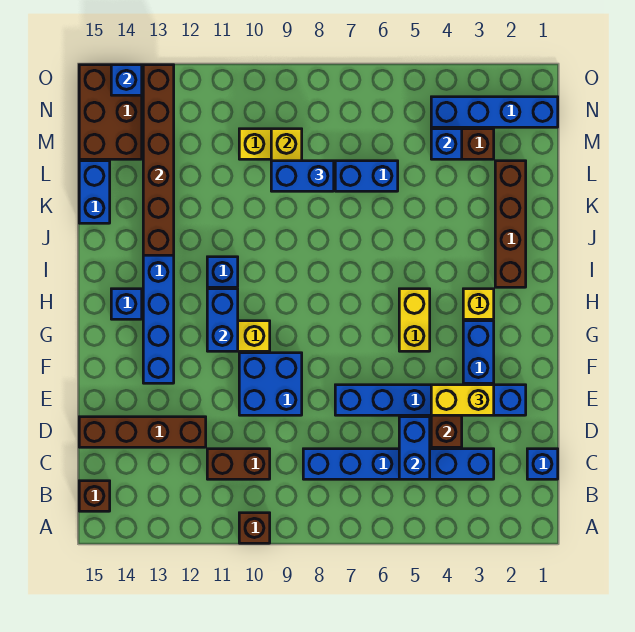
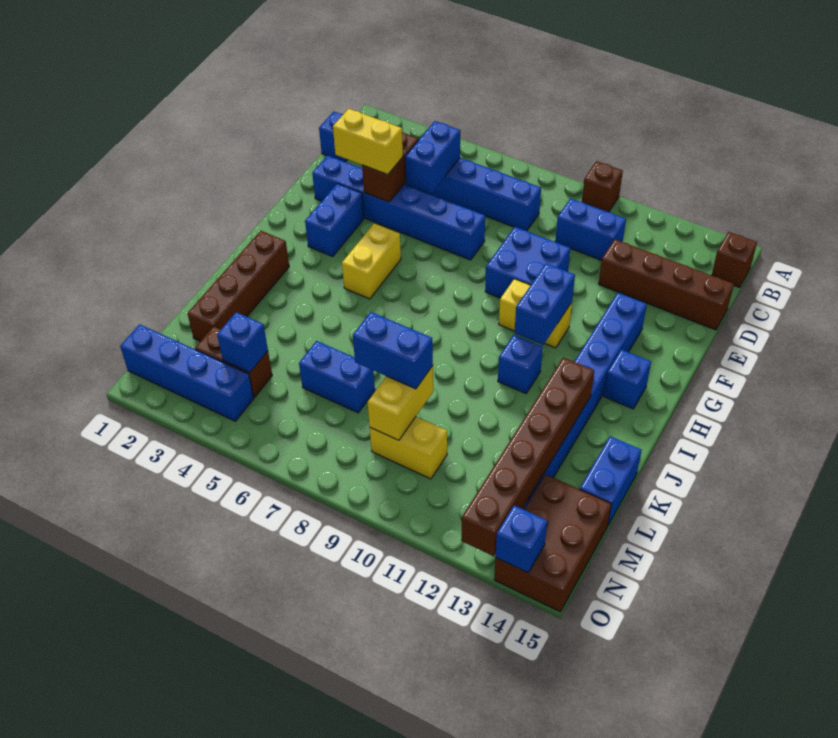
brown 1x2 brick [207,449,270,479] -> blue 1x2 brick [555,198,626,260]
yellow 1x1 brick [463,289,494,319] -> none

